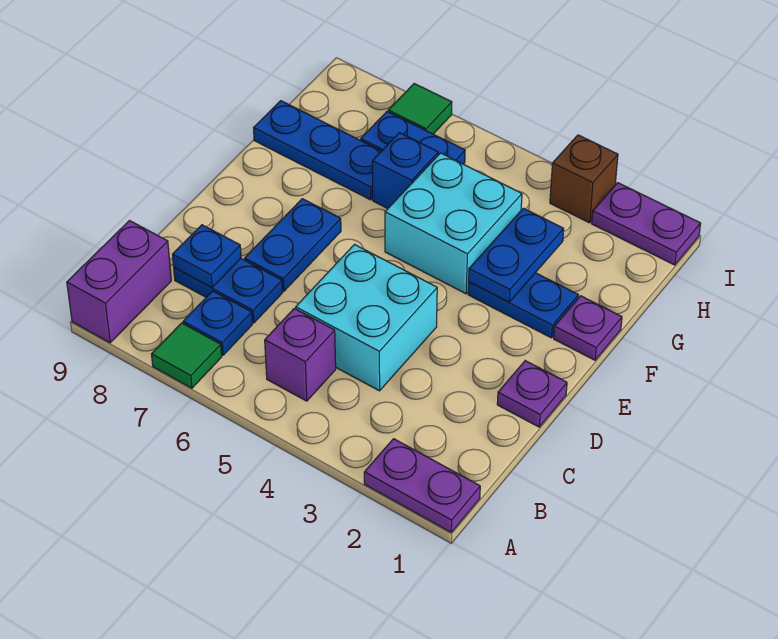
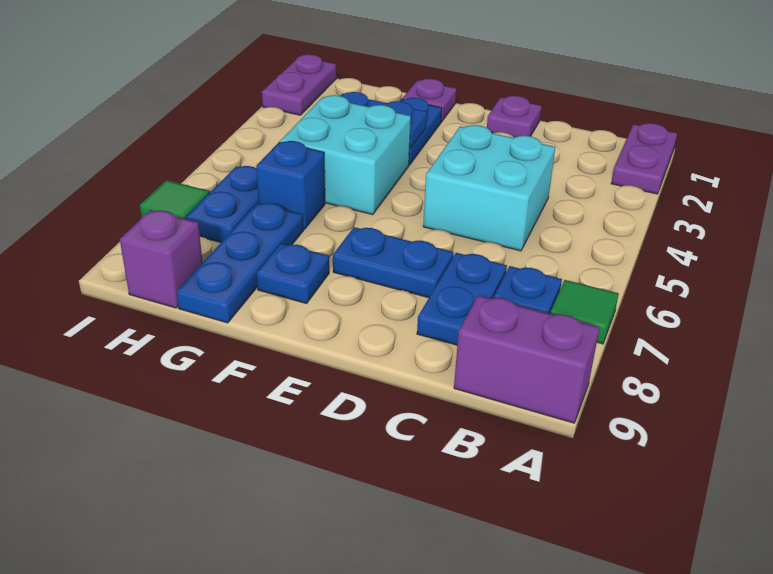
purple 1x1 brick [265,309,336,401] -> purple 1x1 brick moved to [120,210,203,308]
blue 1x1 plate [173,225,241,288] -> blue 1x1 plate moved to [257,243,329,303]
brown 1x1 brick [550,135,618,223] -> none

